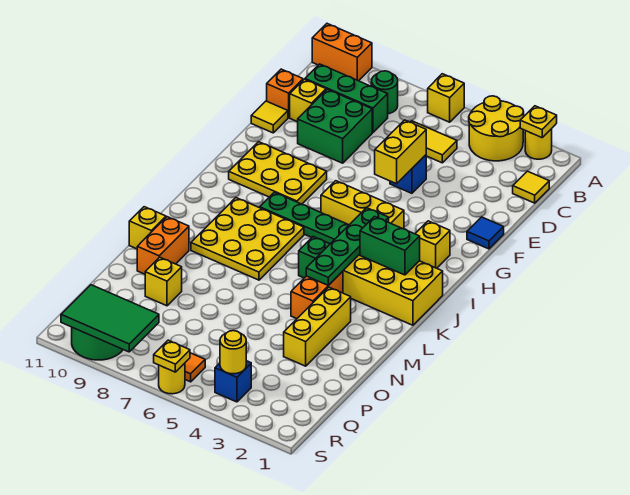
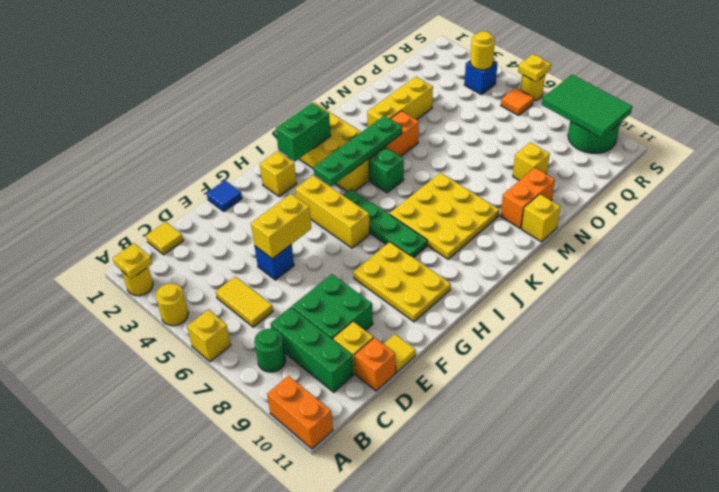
yellow 2x2 round brick [469,96,524,161] -> yellow 1x1 round brick [156,284,188,326]
green 1x2 brick [360,217,420,275] -> green 1x2 brick turned to [276,103,331,161]

